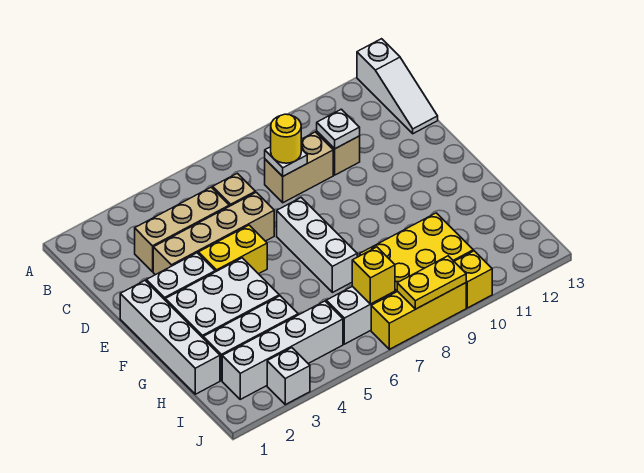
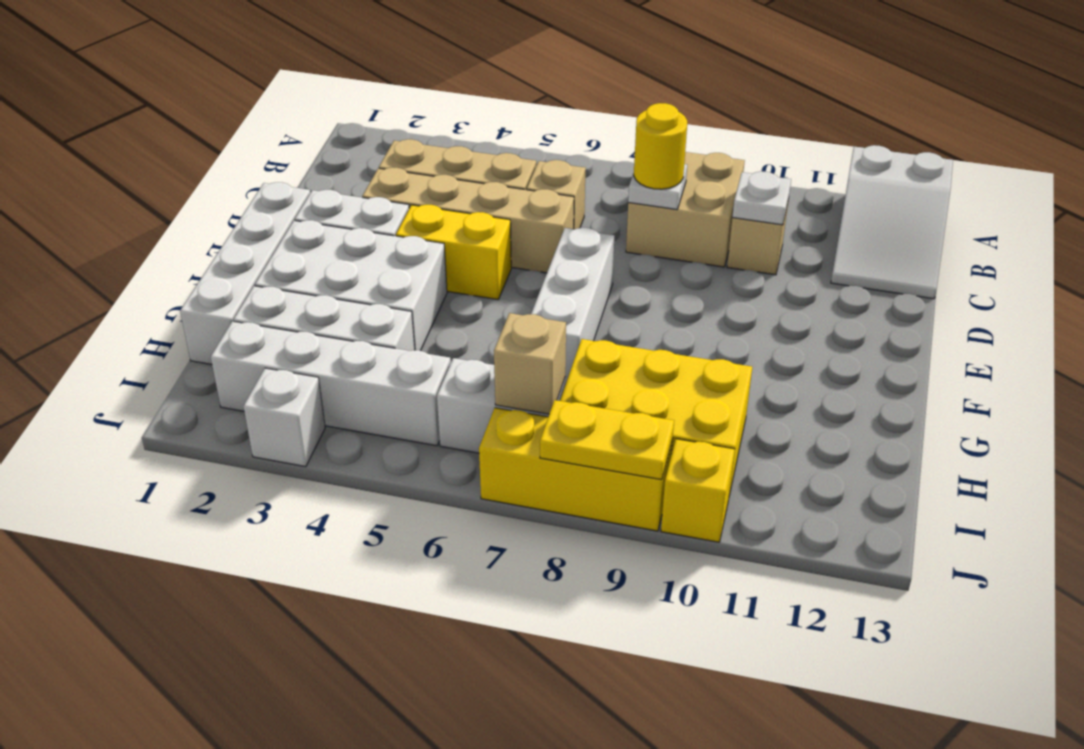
white 1x3 slope [357,39,438,134] -> white 2x3 slope [831,145,953,299]
tan 1x2 brick [265,132,333,203] -> tan 2x2 brick [626,152,745,267]
yellow 1x1 brick [352,247,395,304] -> tan 1x1 brick [494,313,566,414]

